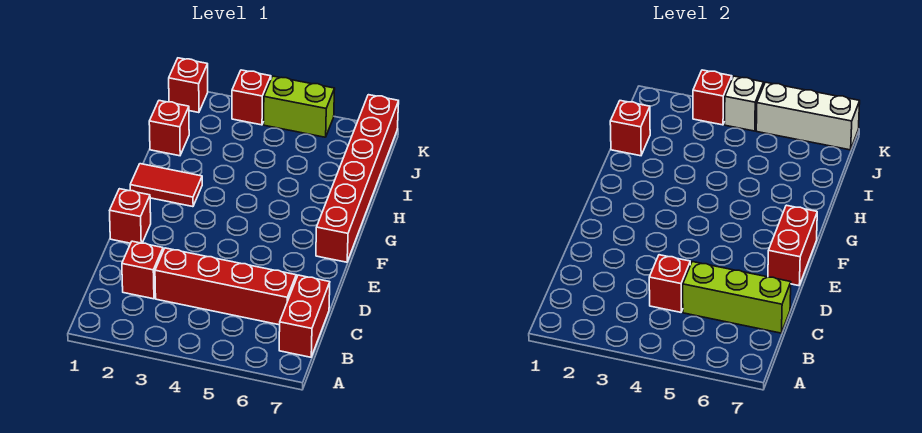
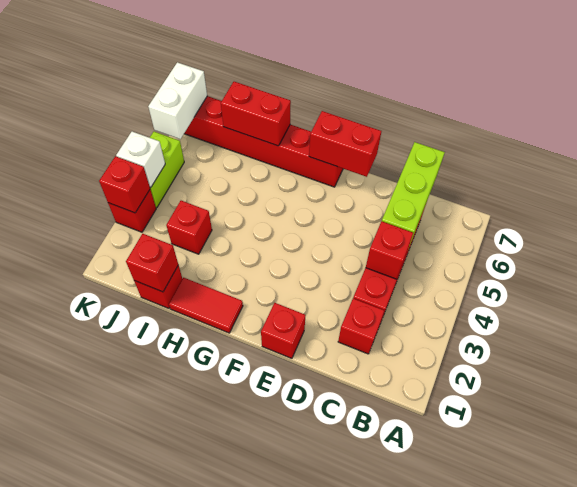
red 1x2 brick [279,275,330,357] -> red 1x2 brick moved to [221,82,291,146]
red 1x2 tile [130,164,202,207] -> red 1x2 tile turned to [169,278,243,333]
red 1x1 brick [169,58,208,113] -> red 1x1 brick moved to [166,201,212,254]
white 1x3 brick [756,82,860,150] -> white 1x2 brick [148,62,207,139]

